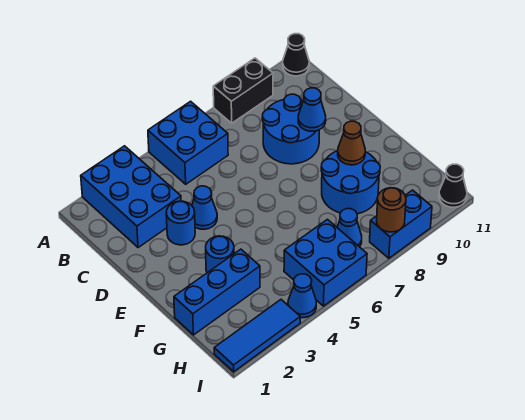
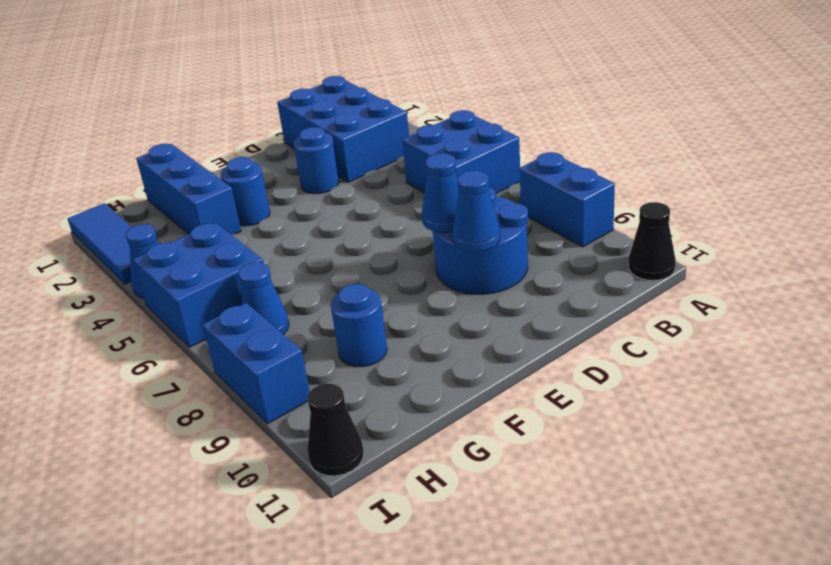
blue 2x3 brick [81,146,181,248] -> blue 2x3 brick turned to [277,76,409,182]
black 1x2 brick [213,58,273,123] -> blue 1x2 brick [520,152,615,247]
blue 1x1 cone [192,186,217,229] -> blue 1x1 cone moved to [422,153,459,232]
blue 2x2 round brick [321,151,380,214] -> blue 1x1 round brick [330,284,387,367]
brown 1x1 cone [338,121,365,165] -> none
brown 1x1 round brick [377,188,406,232] -> none

